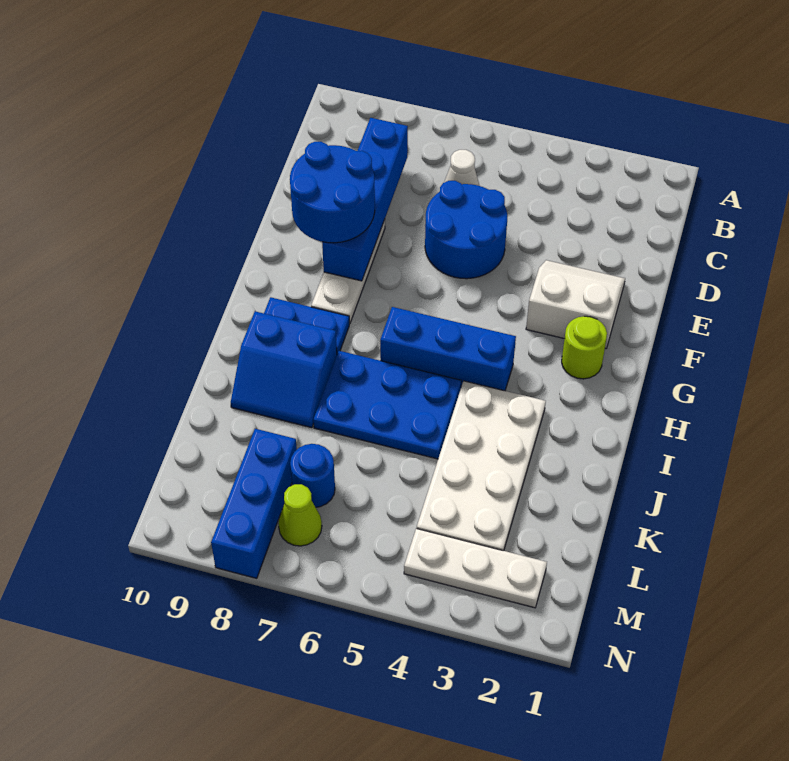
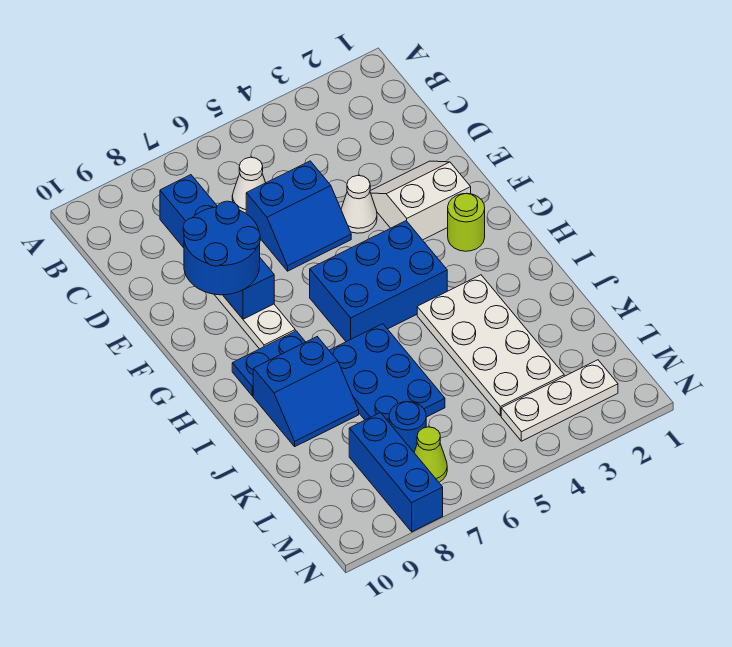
blue 2x2 round brick [425,181,507,279] -> blue 2x2 slope [246,161,351,271]
none -> white 1x1 cone [341,175,377,233]
blue 1x3 brick [380,307,516,391] -> blue 2x3 brick [310,221,447,342]
blue 2x3 plate [313,351,461,459] -> blue 2x3 plate turned to [329,324,445,422]

